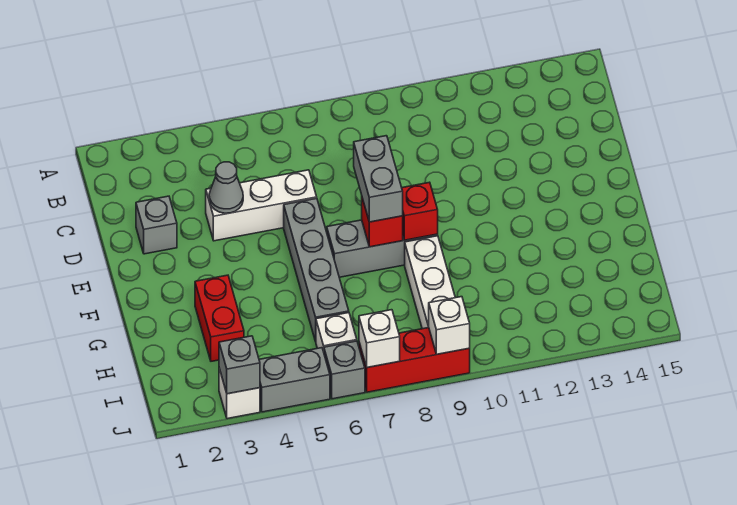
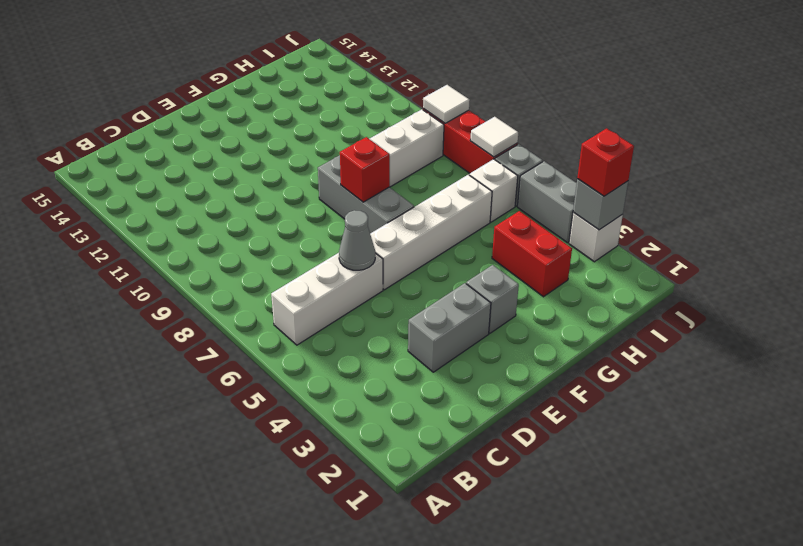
grey 1x1 brick [136,196,177,254] -> grey 1x1 brick moved to [466,265,519,333]
white 1x3 brick [206,170,317,241] -> white 1x3 brick turned to [271,253,383,345]
grey 1x1 cone [209,162,243,213] -> grey 1x1 cone moved to [339,210,375,270]
grey 1x4 brick [284,198,349,342] -> white 1x4 brick [370,175,492,290]
grey 1x2 brick [354,136,403,222] -> grey 1x2 brick moved to [408,283,491,372]
red 1x1 brick [402,182,438,240] -> red 1x1 brick moved to [577,128,634,196]
red 1x2 brick [195,275,244,361] -> red 1x2 brick turned to [492,211,572,297]
white 1x1 brick [359,310,400,367] -> white 1x1 tile [470,117,518,157]
white 1x1 brick [429,297,470,354] -> white 1x1 tile [423,85,470,123]

